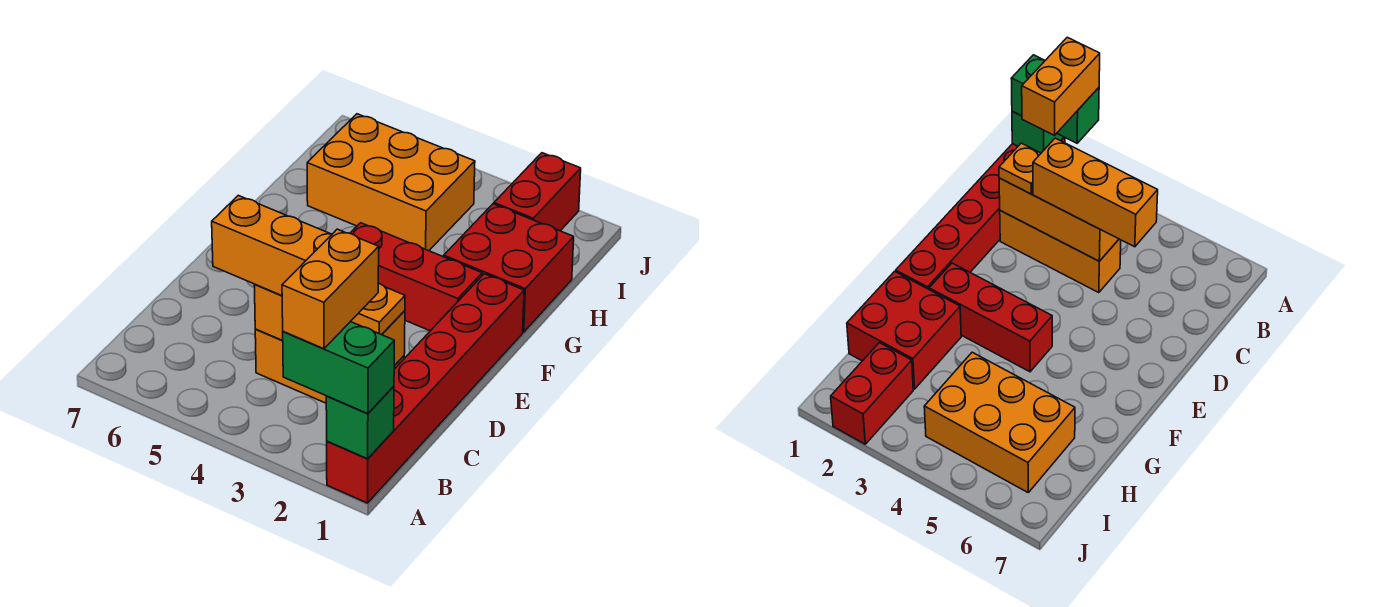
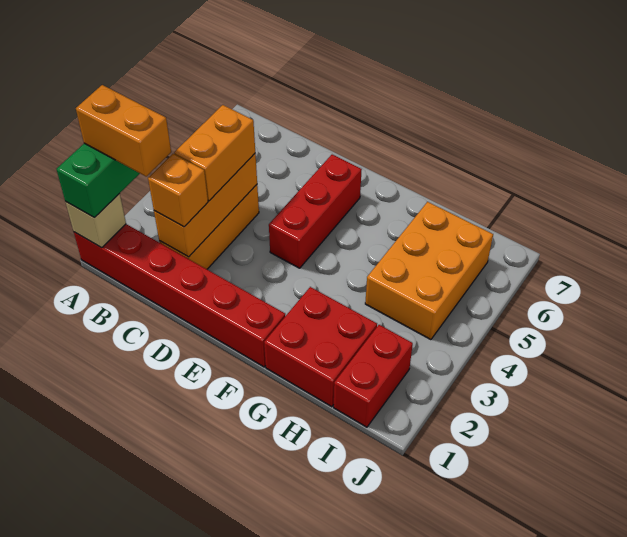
green 1x1 brick [326,386,394,459] -> tan 1x1 brick [66,194,126,248]
orange 1x1 plate [351,283,405,335] -> orange 1x1 brick [148,154,208,227]
orange 1x3 brick [212,195,332,296] -> orange 1x2 brick [174,105,255,201]
red 1x3 brick [350,223,482,331] -> red 1x3 brick moved to [269,155,362,268]
red 1x2 brick [494,153,581,231] -> red 1x2 brick turned to [334,325,413,427]

